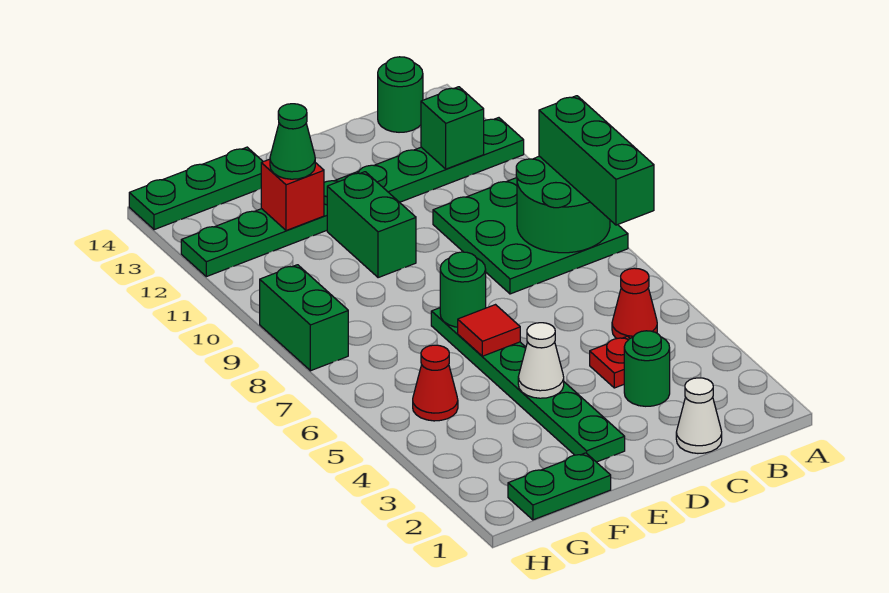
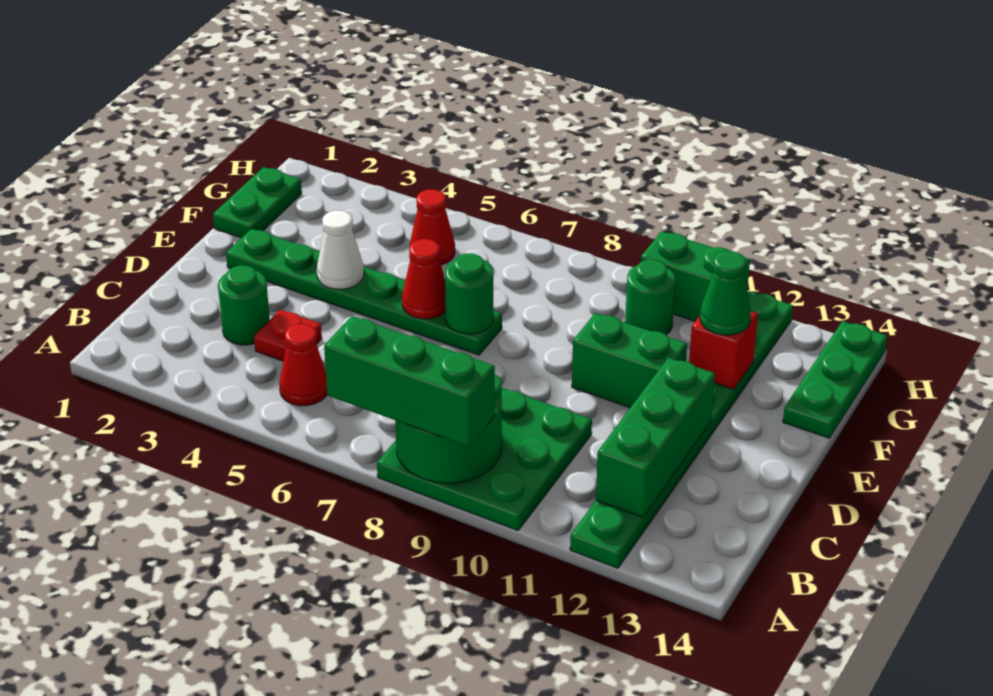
green 1x1 brick [421,87,484,169] -> green 1x3 brick [596,358,715,517]
green 1x1 round brick [378,57,423,132] -> green 1x1 round brick moved to [625,260,675,335]
white 1x1 cone [676,378,722,453] -> none
red 1x1 tile [458,305,520,356] -> red 1x1 cone [402,239,446,319]
green 1x2 brick [260,265,348,371] -> green 1x2 brick moved to [641,231,750,321]

